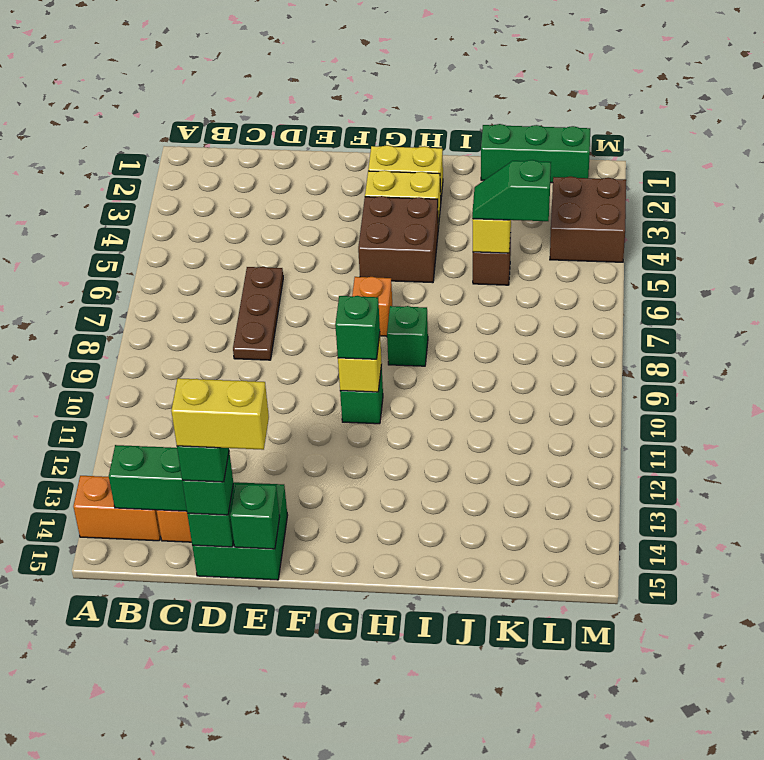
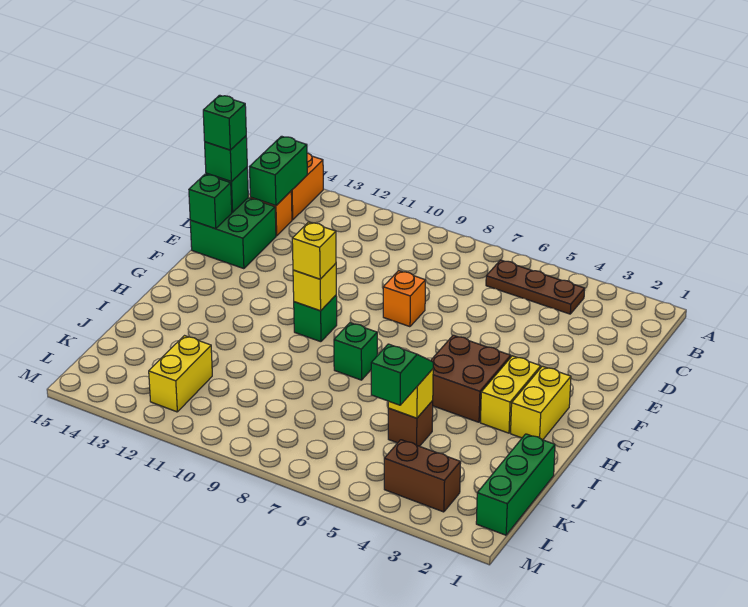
brown 1x3 plate [233,267,283,360] -> brown 1x3 plate moved to [486,260,585,314]
yellow 1x2 brick [171,378,269,450] -> yellow 1x2 brick moved to [149,336,212,412]
orange 1x1 brick [352,277,392,336] -> orange 1x1 brick moved to [383,271,425,327]
green 1x1 brick [335,296,380,359] -> yellow 1x1 brick [292,222,336,279]
brown 2x2 brick [550,176,626,262] -> brown 1x2 brick [384,440,461,512]

